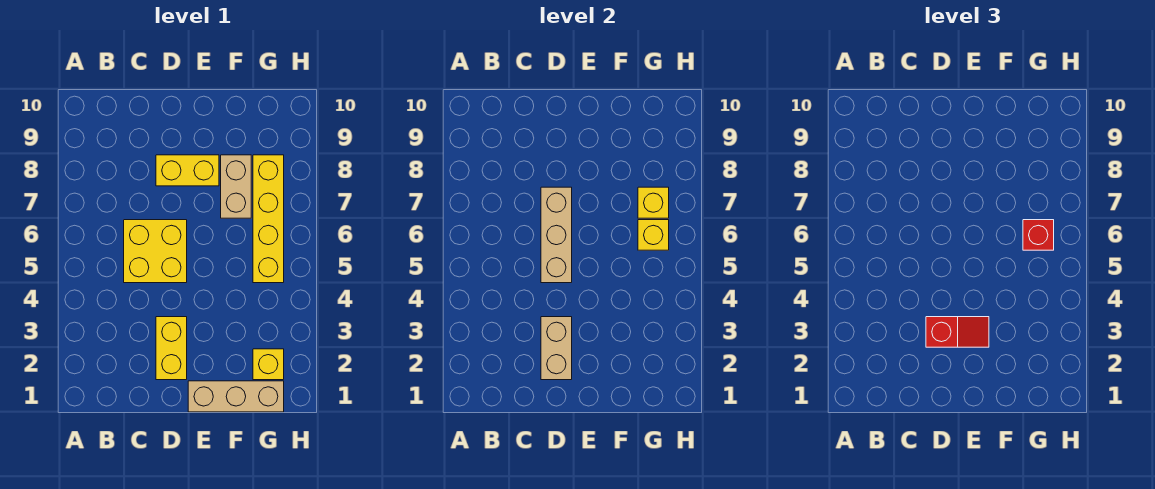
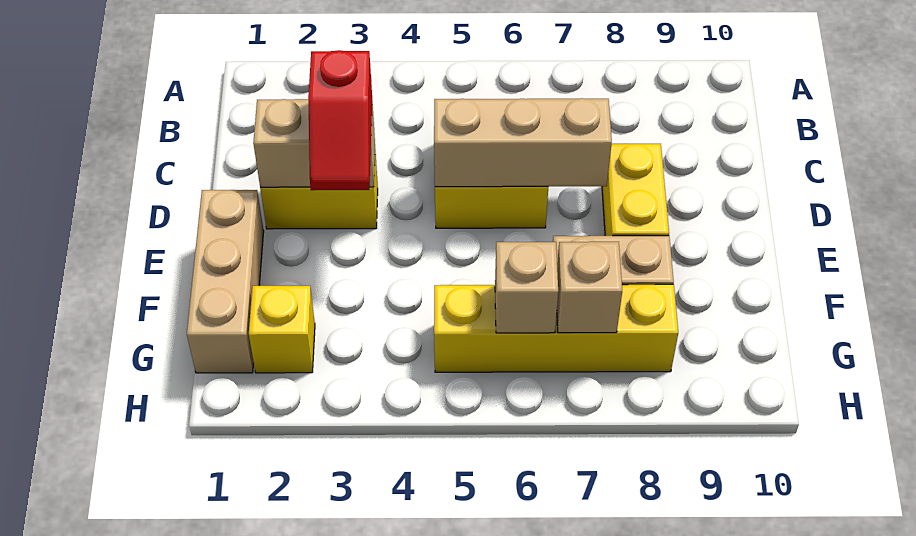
yellow 1x1 brick [638,220,669,250] -> tan 1x1 brick [495,242,558,333]
red 1x1 brick [1023,220,1054,250] -> none
yellow 1x1 brick [638,187,669,218] -> tan 1x1 brick [557,242,622,333]

